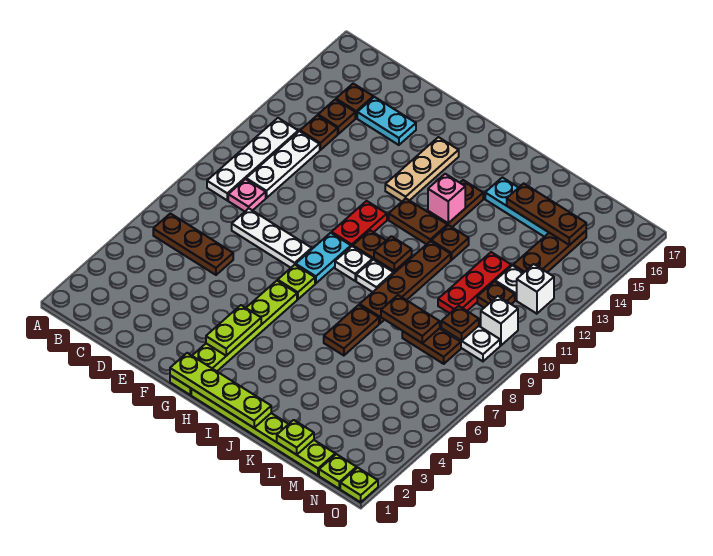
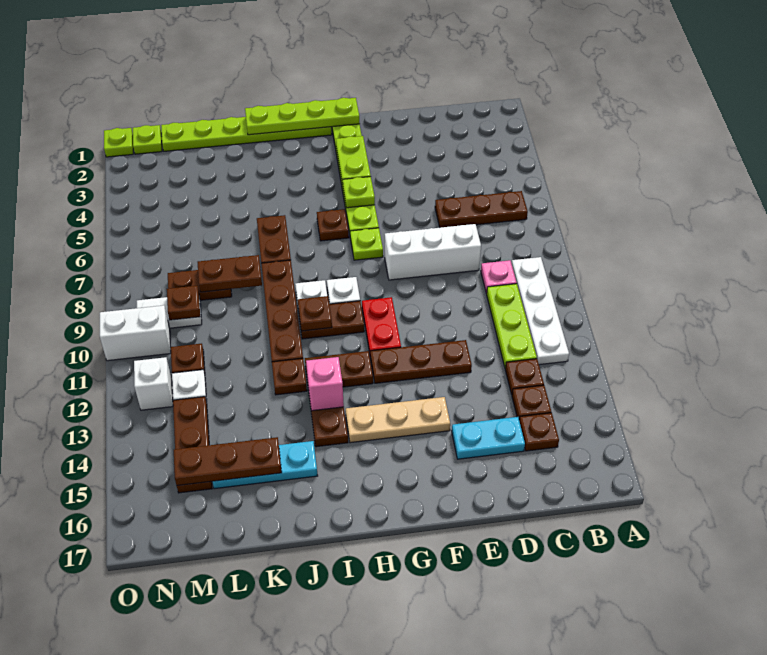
white 1x3 plate [246,131,320,198] -> lime 1x3 plate [487,284,537,368]
white 1x3 plate [232,209,312,268] -> white 1x3 brick [385,224,481,280]
none -> brown 1x3 plate [370,340,472,383]
cyan 1x2 plate [296,233,351,283] -> none
tan 1x3 plate [385,137,459,201] -> tan 1x3 plate turned to [346,397,450,443]
none -> brown 1x1 plate [317,209,349,241]
lime 1x1 plate [277,420,314,455] -> lime 1x1 plate moved to [343,177,375,208]
red 1x3 plate [438,252,511,313] -> none
white 1x1 brick [481,296,518,345] -> white 1x2 brick [100,305,171,361]

